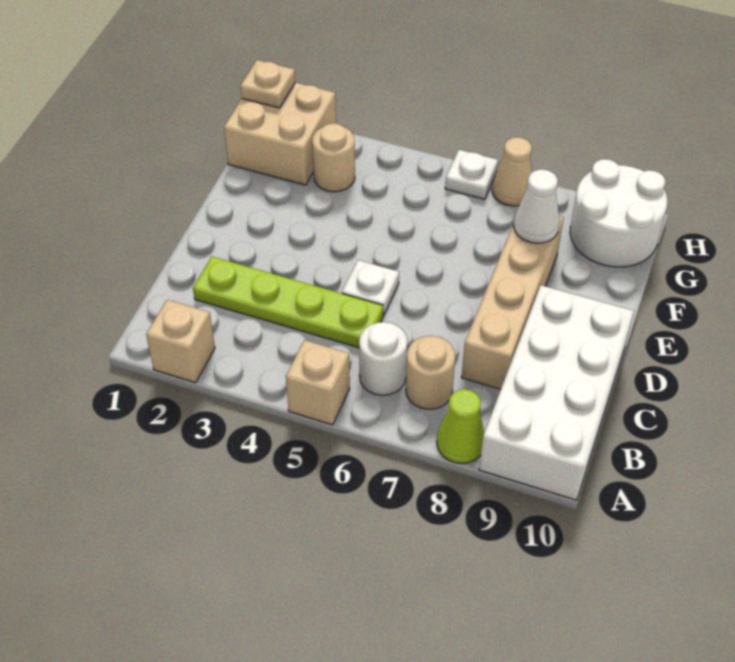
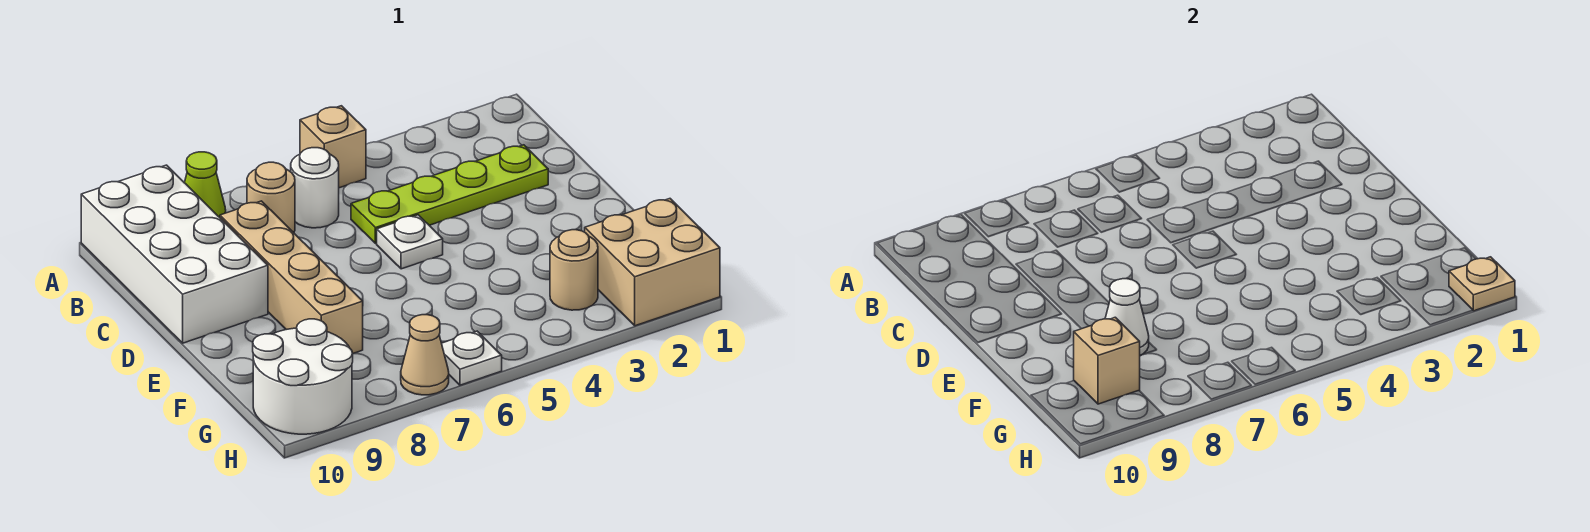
tan 1x1 brick [146,300,215,383] -> tan 1x1 brick moved to [1074,317,1140,404]

